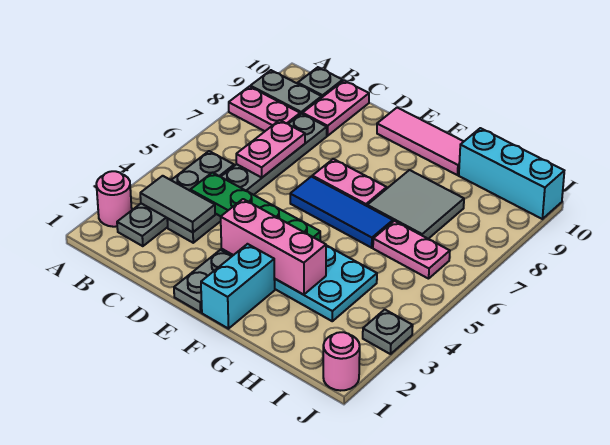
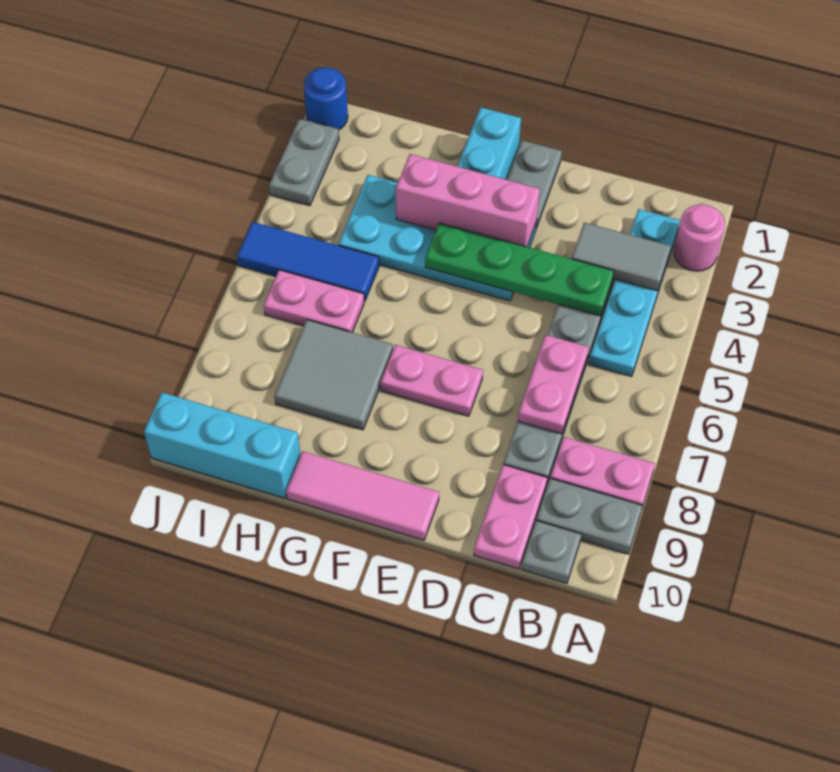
grey 1x4 plate [117,151,234,246] -> cyan 1x4 plate [589,209,680,376]
blue 1x3 tile [290,176,393,248] -> blue 1x3 tile moved to [237,222,379,301]
pink 1x1 round brick [323,332,360,391] -> blue 1x1 round brick [304,68,348,130]
grey 1x1 plate [363,309,413,354] -> grey 1x2 plate [269,118,339,206]

